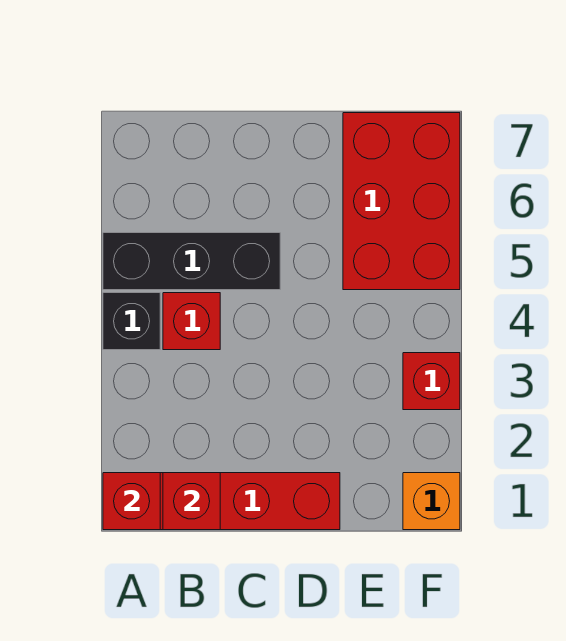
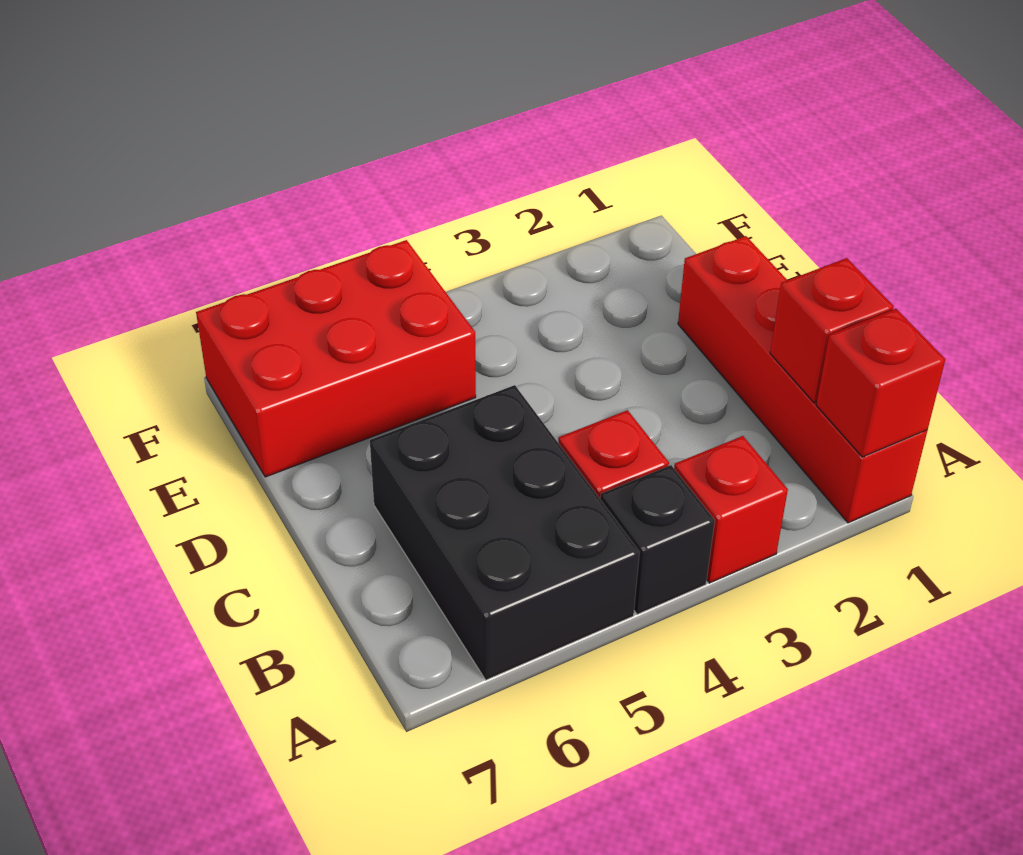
black 1x3 brick [103,233,280,290] -> black 2x3 brick [370,385,640,680]
orange 1x1 brick [403,473,460,530] -> none
red 1x1 brick [403,353,460,410] -> red 1x1 brick moved to [674,436,788,583]

